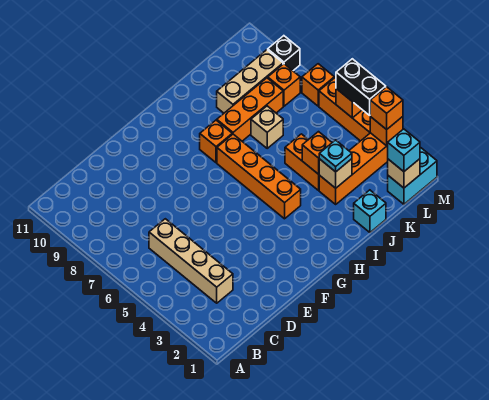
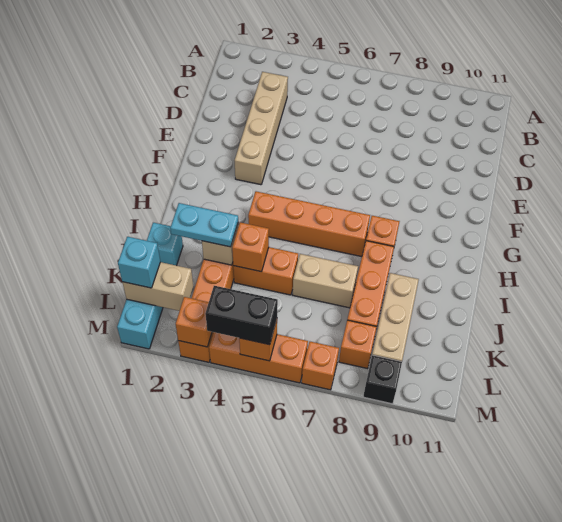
tan 1x4 brick [149,219,233,303] -> tan 1x4 brick turned to [234,72,288,185]
cyan 1x1 plate [319,140,352,172] -> cyan 1x2 plate [170,203,238,247]
tan 1x1 brick [251,106,283,148] -> tan 1x2 brick [293,254,358,308]
tan 1x1 brick [388,159,420,188] -> tan 1x2 brick [122,262,193,311]
orange 1x1 brick [370,87,403,130] -> none

